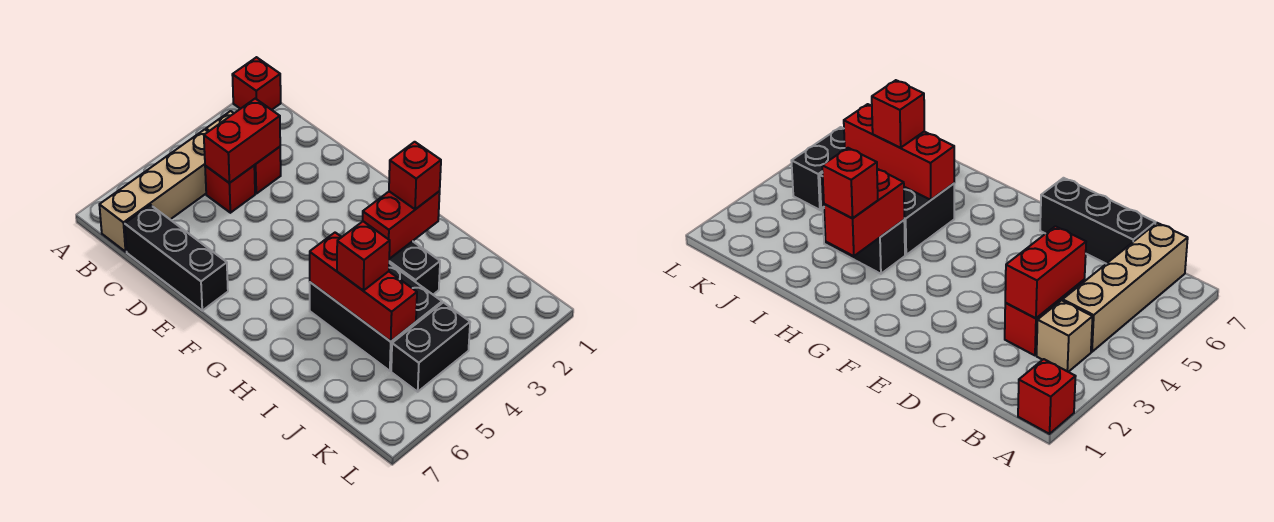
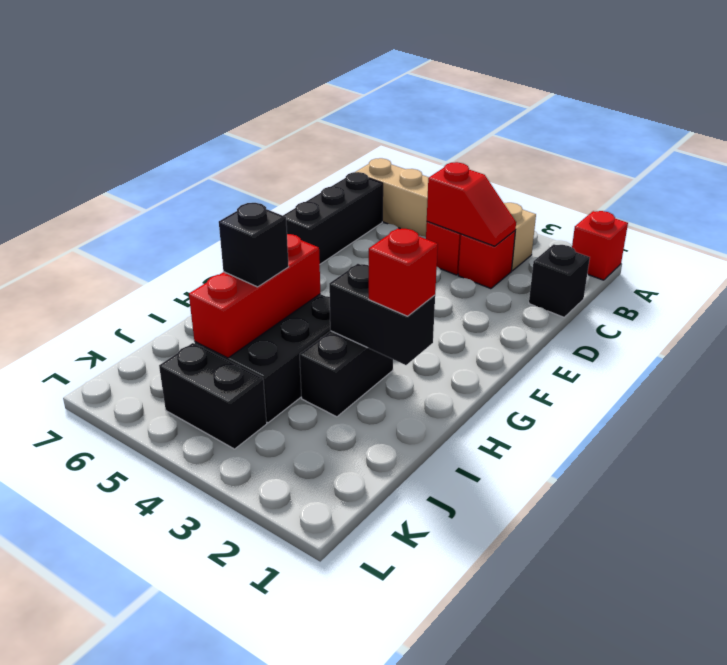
none -> black 1x1 brick [529,244,590,317]
red 1x2 brick [204,99,280,183] -> red 1x2 slope [427,162,516,246]
red 1x2 brick [363,191,440,259] -> black 1x2 brick [329,264,435,365]
red 1x1 brick [337,221,390,291] -> black 1x1 brick [219,203,289,287]

